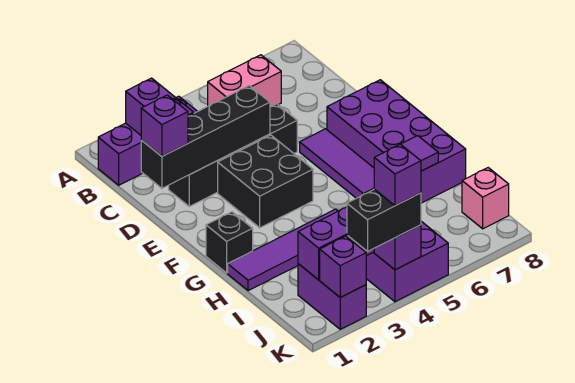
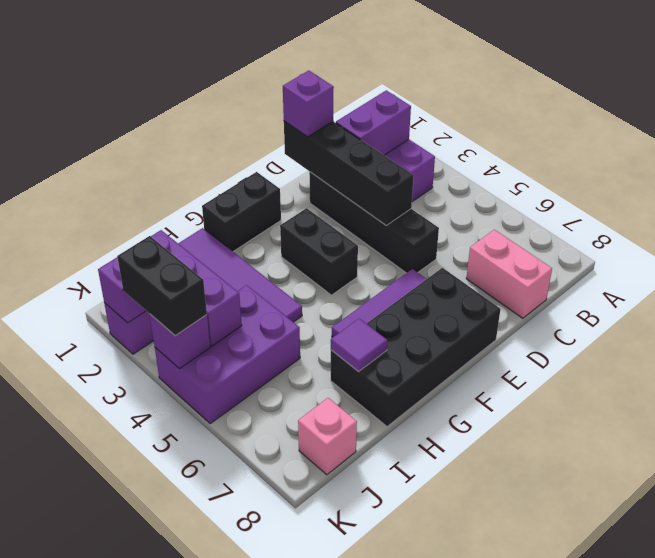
pink 1x2 brick [208,55,281,107] -> pink 1x2 brick moved to [466,230,552,318]
black 2x2 brick [218,135,313,228] -> black 1x2 brick [280,208,358,295]
purple 2x4 brick [327,80,466,203] -> black 2x4 brick [331,268,500,427]
black 1x1 brick [206,212,253,273] -> black 1x2 brick [202,172,281,251]
purple 1x1 brick [374,144,421,206] -> none

